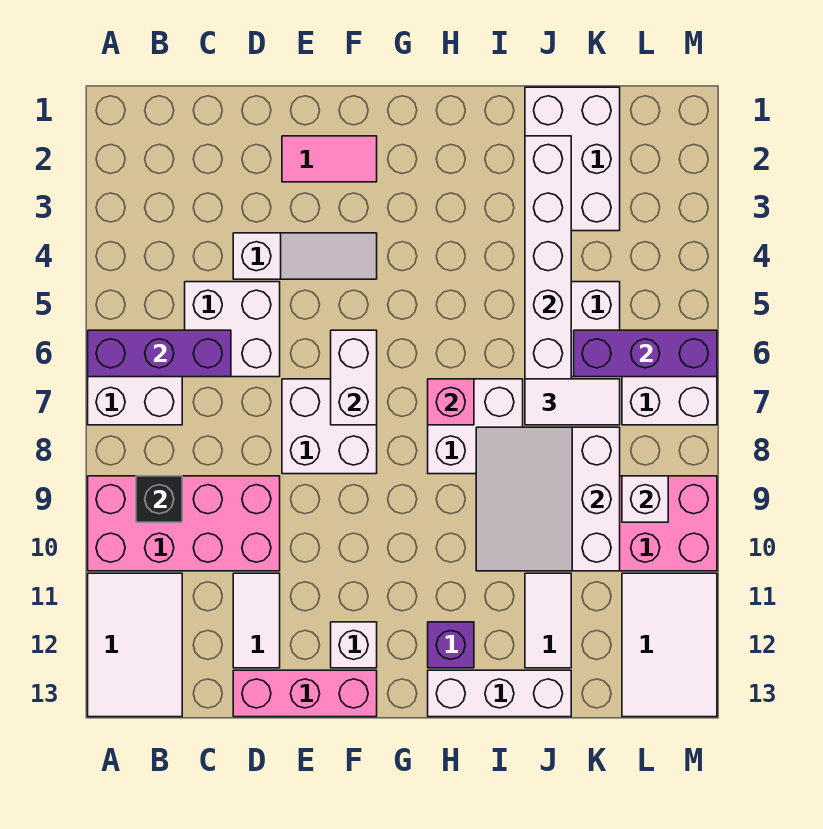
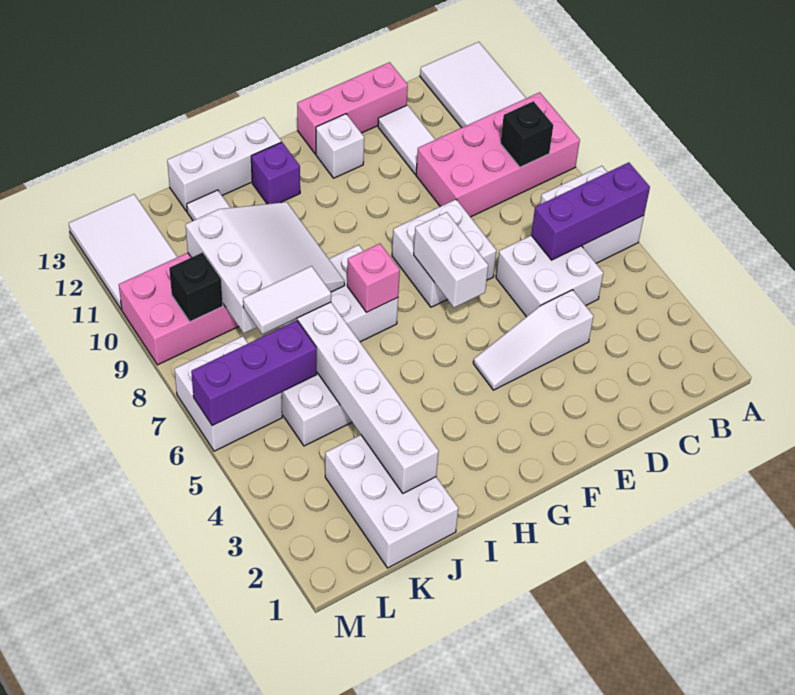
pink 1x2 tile [282,136,377,182] -> none
white 1x1 brick [622,476,668,522] -> black 1x1 brick [169,252,223,322]

